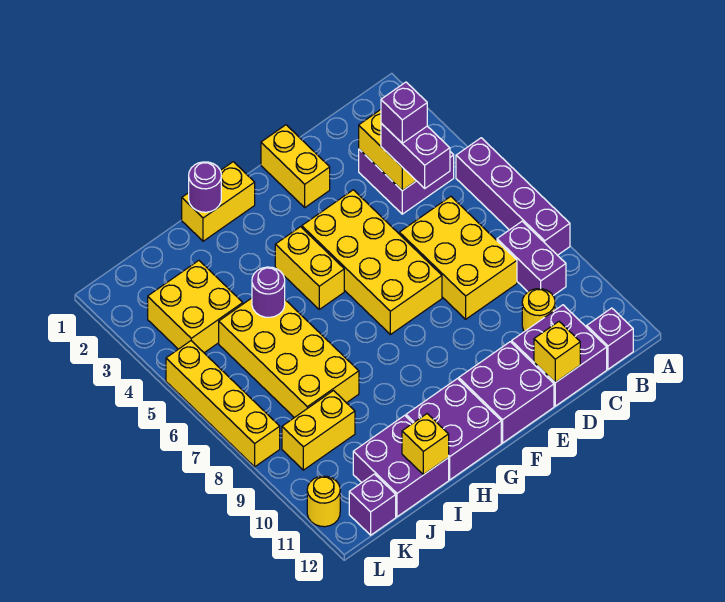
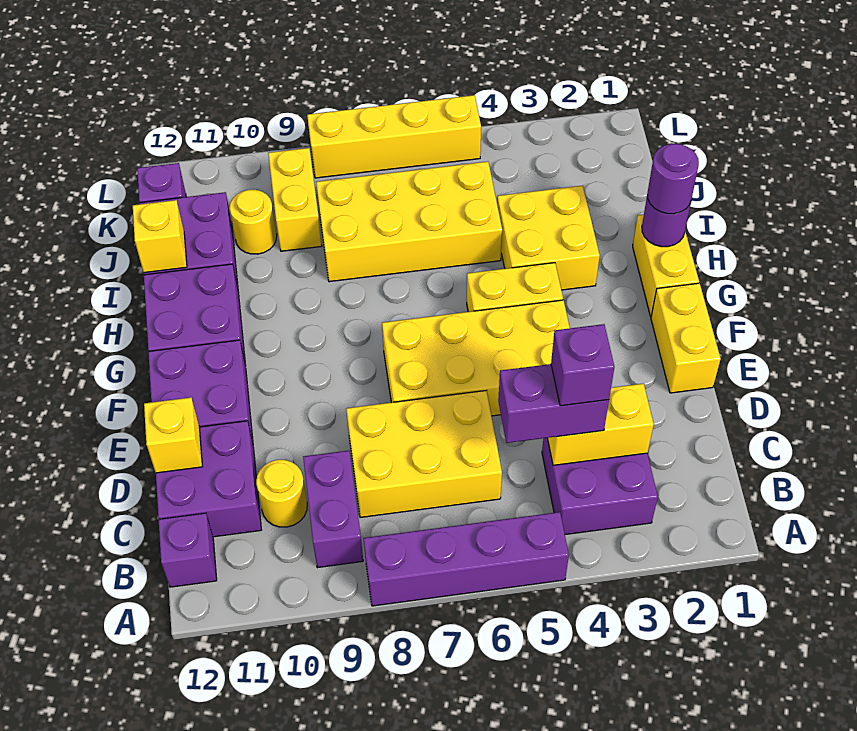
purple 1x2 brick [497,221,566,296] -> purple 1x2 brick turned to [303,451,363,568]
yellow 1x2 brick [261,125,330,207] -> yellow 1x2 brick turned to [651,283,721,393]
purple 1x1 round brick [252,267,285,317] -> purple 1x1 round brick moved to [647,144,699,214]
yellow 2x2 brick [148,261,243,353] -> yellow 2x2 brick moved to [497,186,600,290]
yellow 1x1 round brick [307,476,340,527] -> yellow 1x1 round brick moved to [230,190,277,254]

